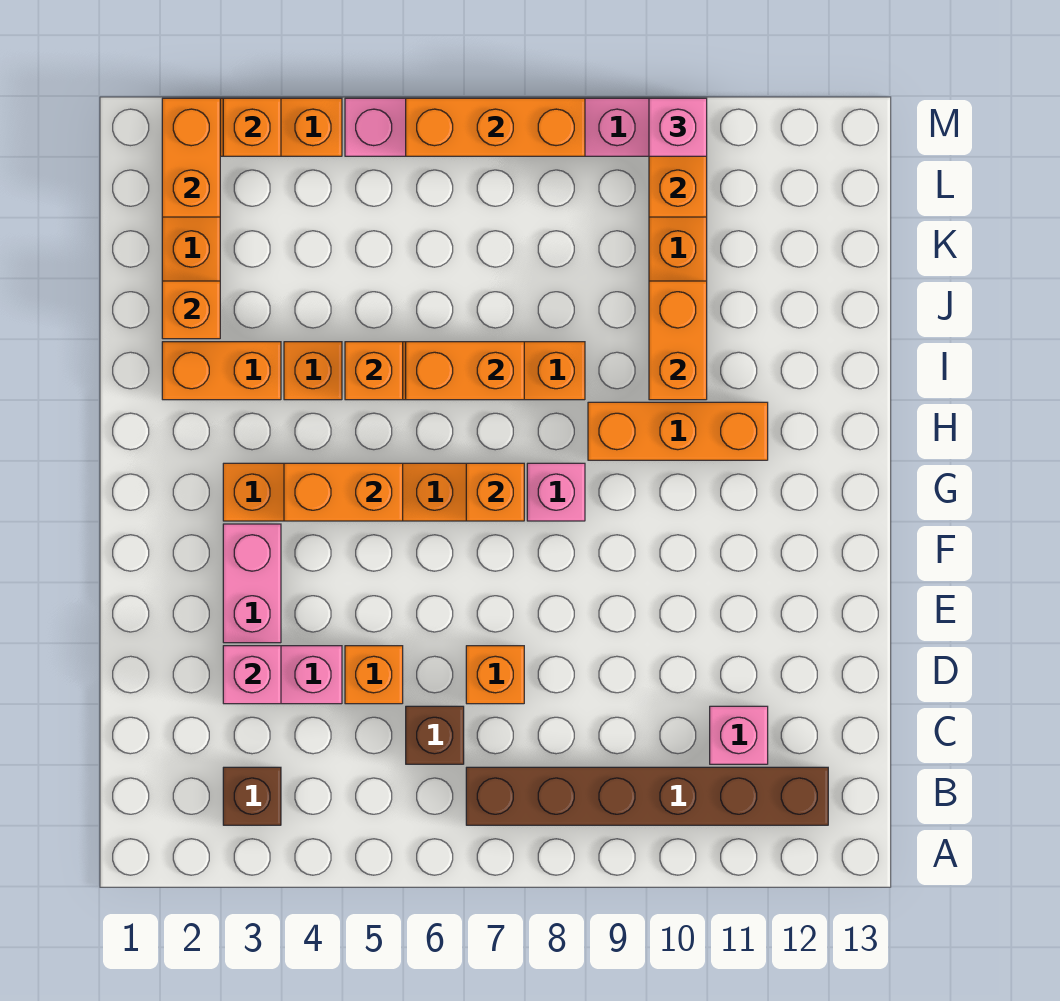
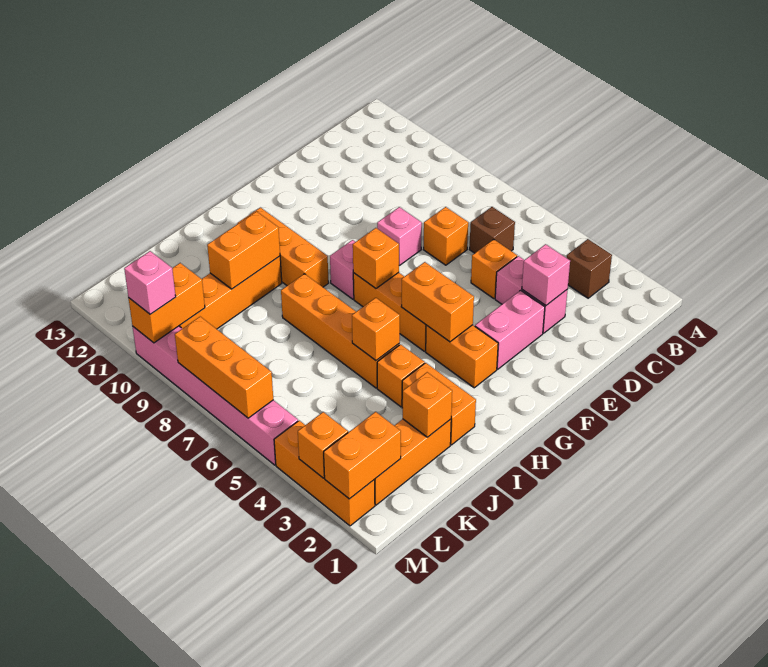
brown 1x6 brick [466,767,828,825] -> none
pink 1x1 brick [710,706,768,764] -> pink 1x1 brick moved to [377,207,422,265]
orange 1x2 brick [406,342,524,400] -> none

